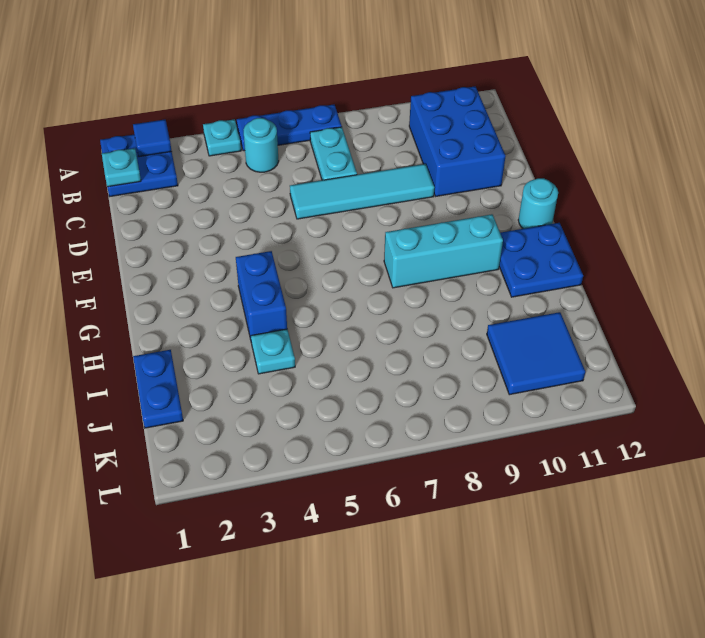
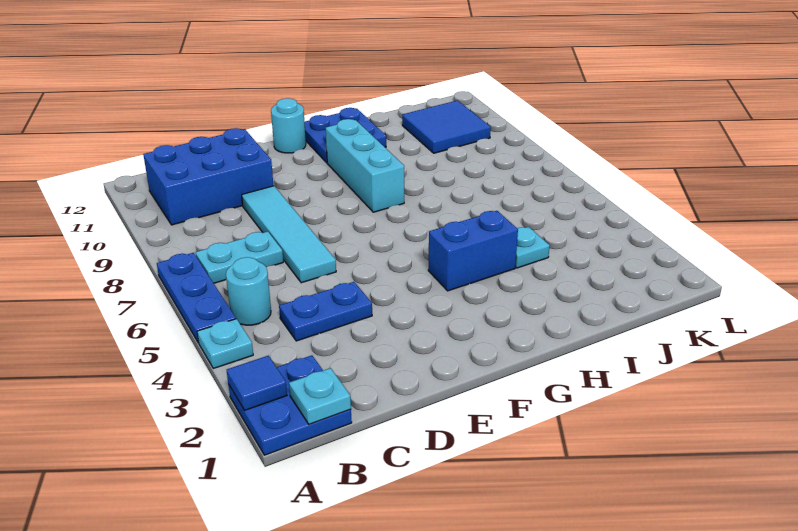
blue 1x2 plate [133,350,183,428] -> blue 1x2 plate moved to [279,282,372,341]

